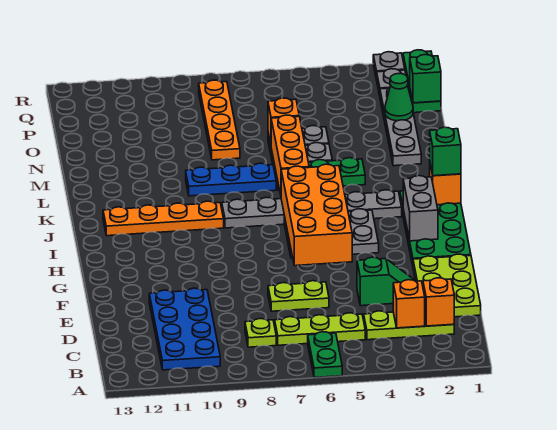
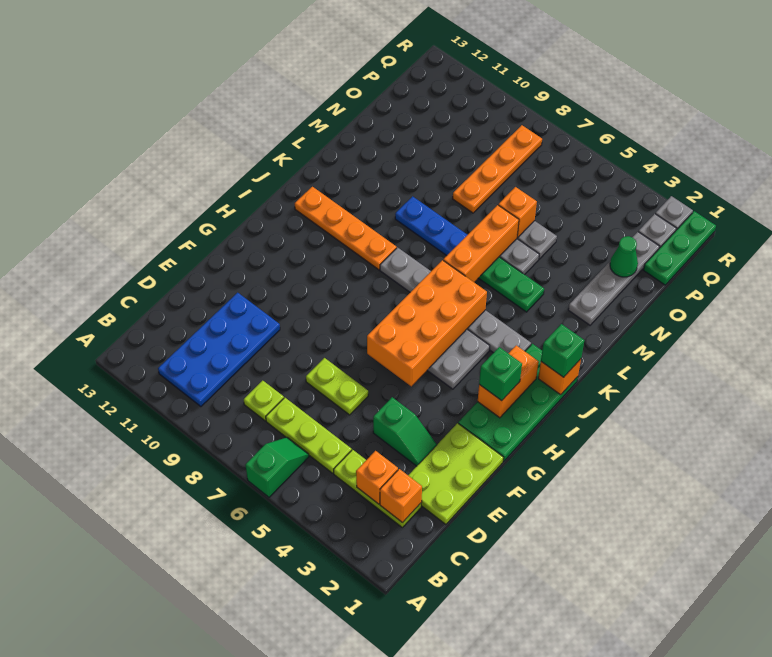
green 1x2 plate [308,332,342,378] -> green 1x2 slope [245,437,309,497]
grey 1x2 brick [403,176,438,241] -> orange 1x2 brick [478,345,539,418]
green 1x1 brick [410,55,441,103] -> green 1x1 brick moved to [479,347,522,401]

